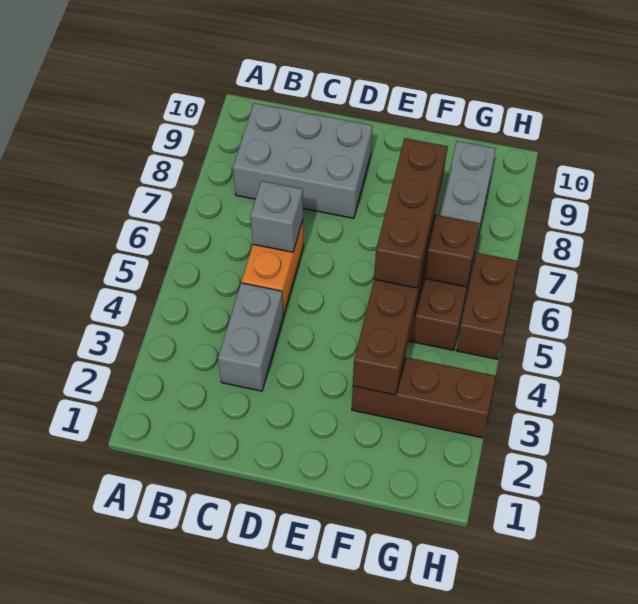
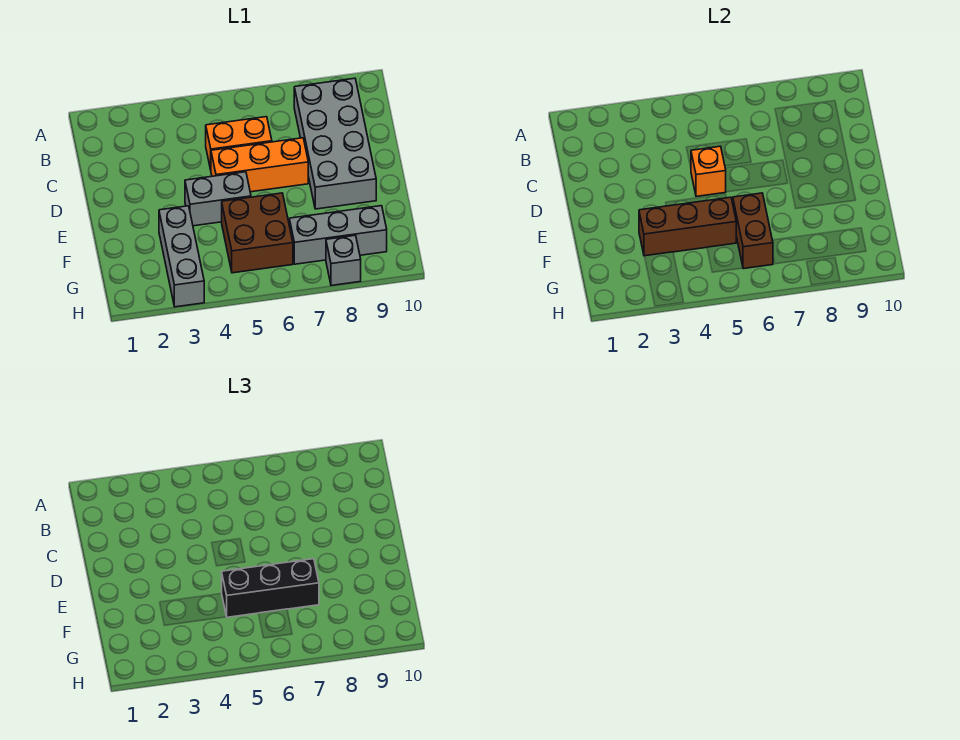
grey 2x3 brick [233,103,373,218] -> grey 2x4 brick [294,78,376,209]
grey 1x2 brick [218,283,284,391] -> grey 1x2 brick moved to [185,172,251,226]
grey 1x1 brick [250,181,303,252] -> grey 1x1 brick moved to [326,235,361,286]
none -> orange 1x3 brick [211,138,308,192]
none -> orange 1x1 brick [691,146,726,196]
brown 1x3 brick [352,357,496,438] -> grey 1x3 brick [159,206,204,307]
brown 1x3 brick [374,138,447,288] -> black 1x3 brick [222,559,319,617]
brown 1x2 brick [456,253,517,359] -> none

